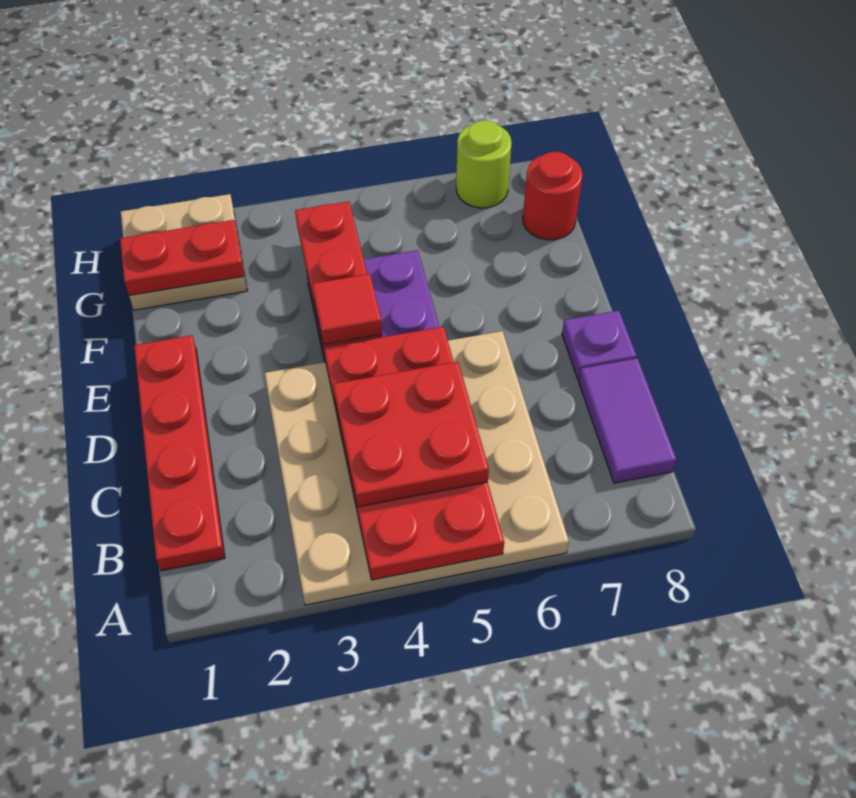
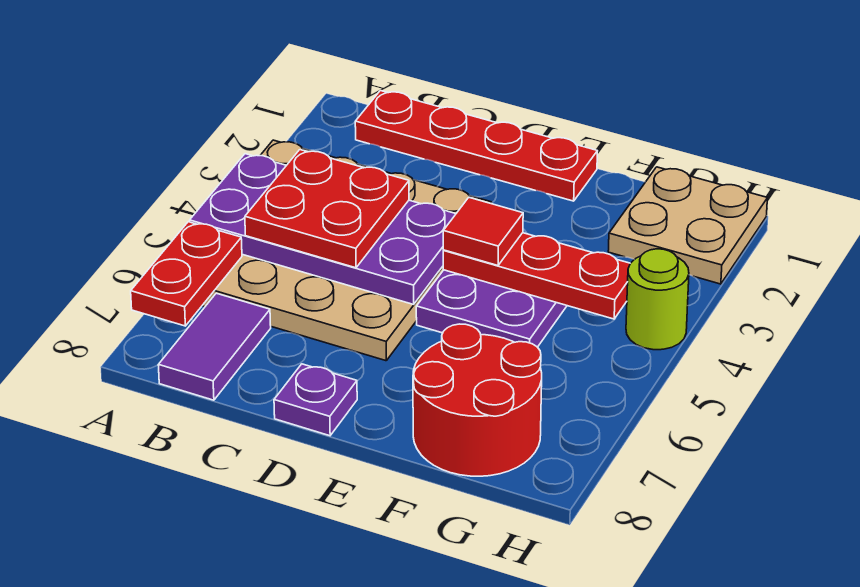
red 2x4 plate [324,327,504,580] -> purple 2x4 plate [190,154,456,304]
purple 1x2 tile [579,358,676,483] -> purple 1x2 tile turned to [158,293,271,400]
red 1x2 plate [120,220,245,295] -> red 1x2 plate moved to [131,222,242,326]
red 1x1 round brick [523,152,583,240] -> red 2x2 round brick [413,324,542,476]
lime 1x1 round brick [456,120,512,208] -> lime 1x1 round brick moved to [626,249,689,350]

